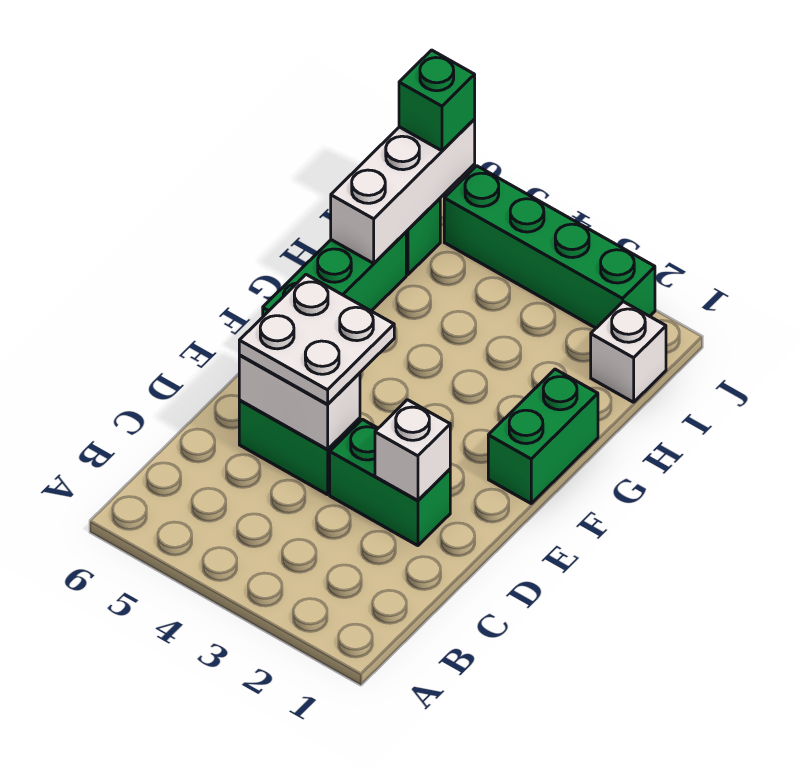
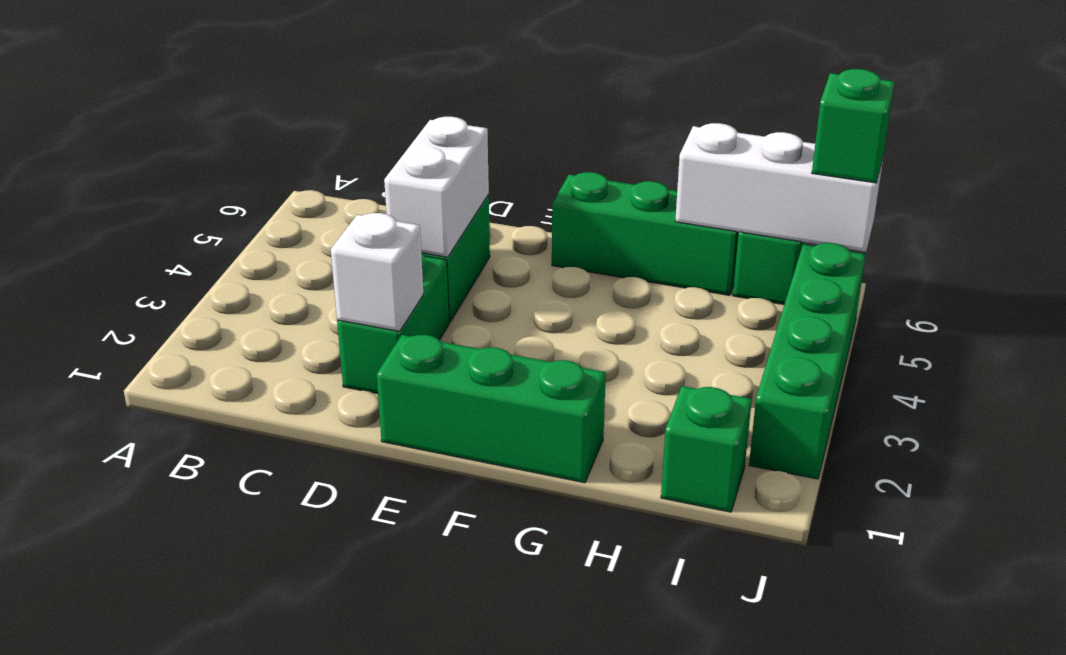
white 2x2 plate [239,275,394,405] -> none
green 1x2 brick [488,369,598,503] -> green 1x3 brick [377,335,606,483]
white 1x1 brick [591,302,666,402] -> green 1x1 brick [661,386,752,512]

